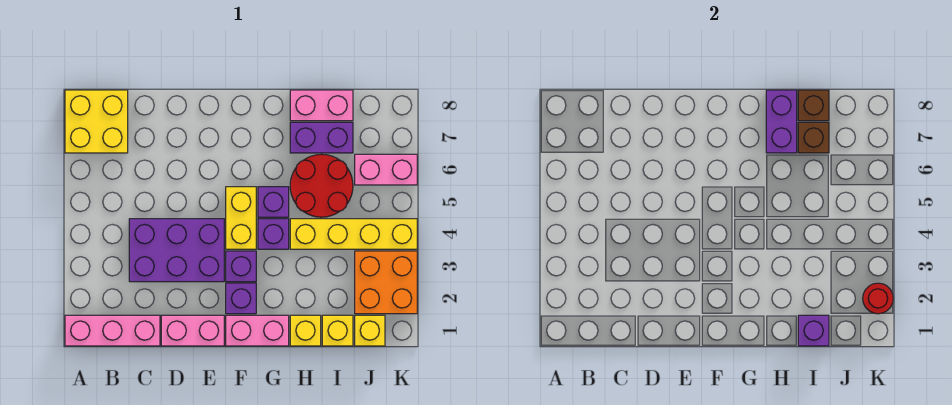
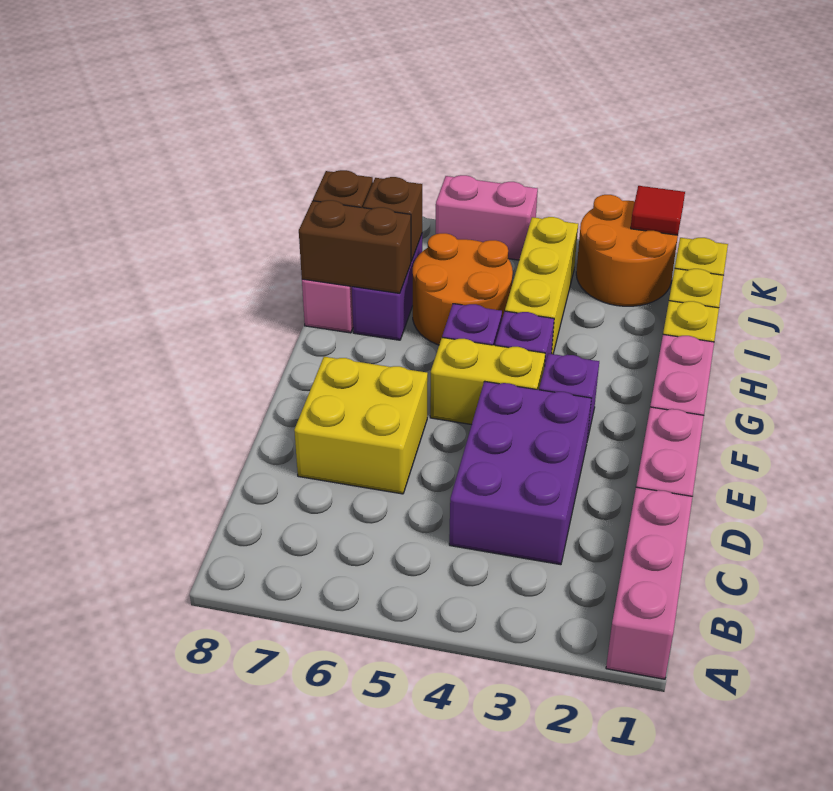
yellow 2x2 brick [65,90,128,153] -> yellow 2x2 brick moved to [294,357,428,494]
purple 1x1 brick [226,283,256,314] -> none
yellow 1x4 brick [290,219,417,249] -> yellow 1x3 brick [505,217,578,354]
red 2x2 round brick [290,154,353,217] -> orange 2x2 round brick [413,233,513,345]
purple 1x2 brick [766,90,797,153] -> brown 1x2 brick [299,200,411,293]
purple 1x1 brick [798,315,829,346] -> none
orange 2x2 brick [355,251,417,314] -> orange 2x2 round brick [576,195,678,306]
pink 1x2 brick [355,154,417,185] -> pink 1x2 brick turned to [436,175,538,260]
red 1x1 round brick [863,283,893,314] -> red 1x1 tile [631,186,685,235]

